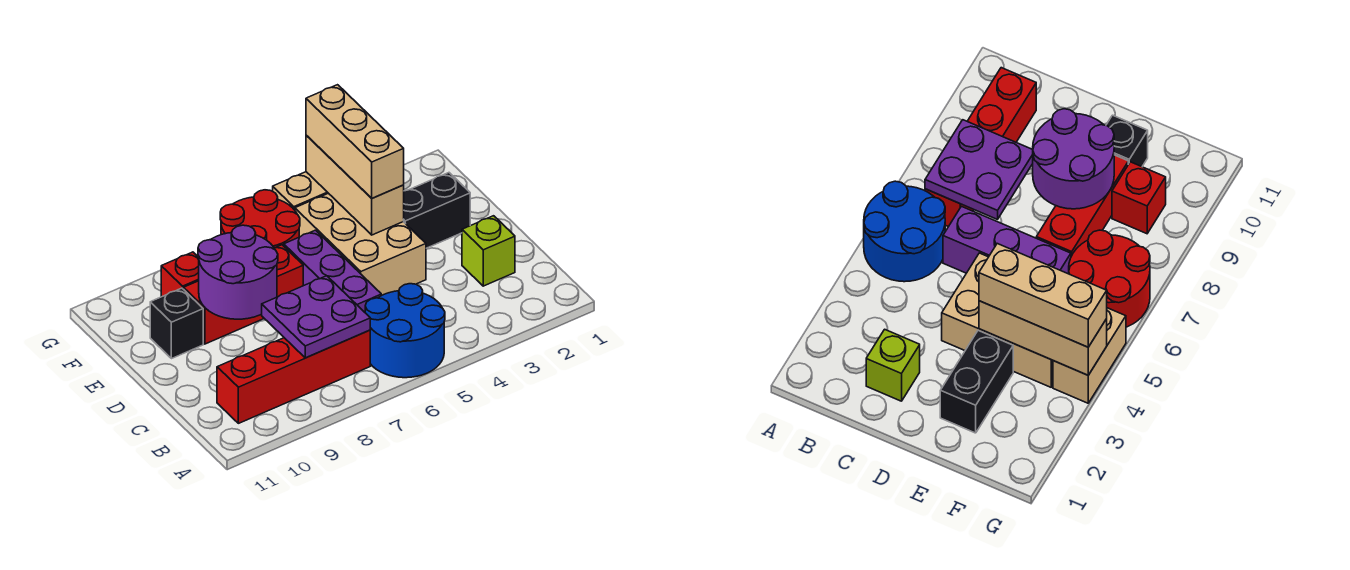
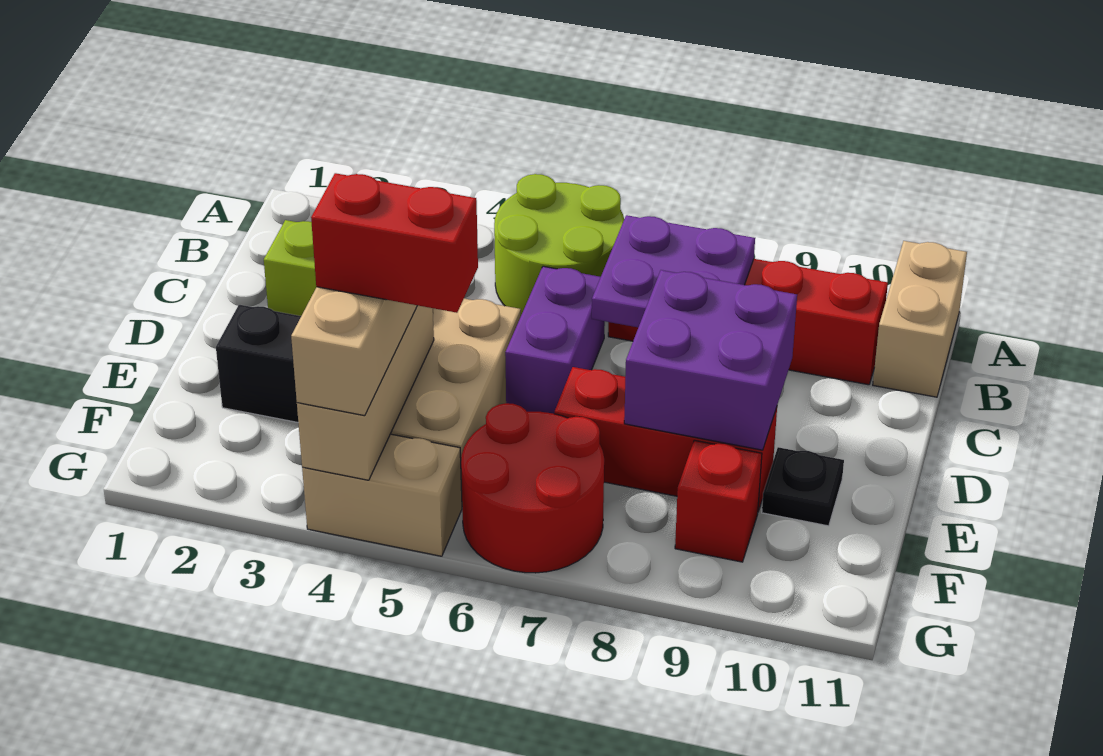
blue 2x2 round brick [365,284,445,378] -> lime 2x2 round brick [494,174,624,315]
none -> tan 1x2 brick [873,241,967,397]
purple 1x3 brick [284,230,381,312] -> purple 1x2 brick [505,266,605,414]
purple 2x2 round brick [198,225,278,319] -> purple 2x2 brick [624,270,797,450]
black 1x1 brick [150,288,203,359] -> black 1x1 plate [762,447,844,526]
none -> red 1x2 brick [311,173,478,313]

